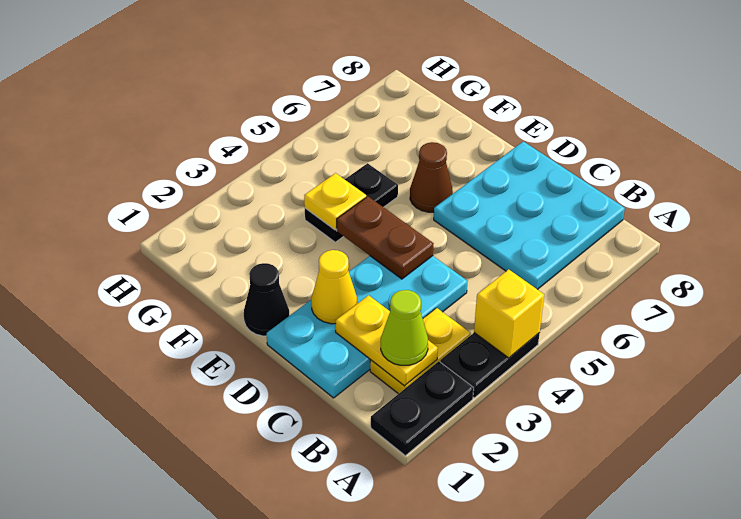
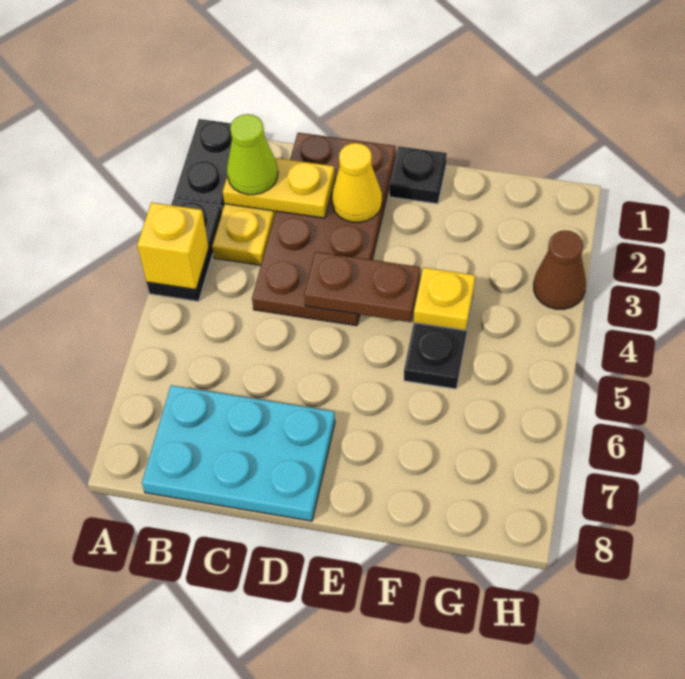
cyan 3x3 plate [434,141,625,290] -> cyan 2x3 plate [142,385,335,521]
cyan 2x4 plate [267,256,468,398] -> brown 2x4 plate [252,133,396,326]
black 1x1 cone [244,263,289,336] -> black 1x1 plate [389,146,447,204]
brown 1x1 cone [410,142,453,212] -> brown 1x1 cone moved to [534,230,586,309]

